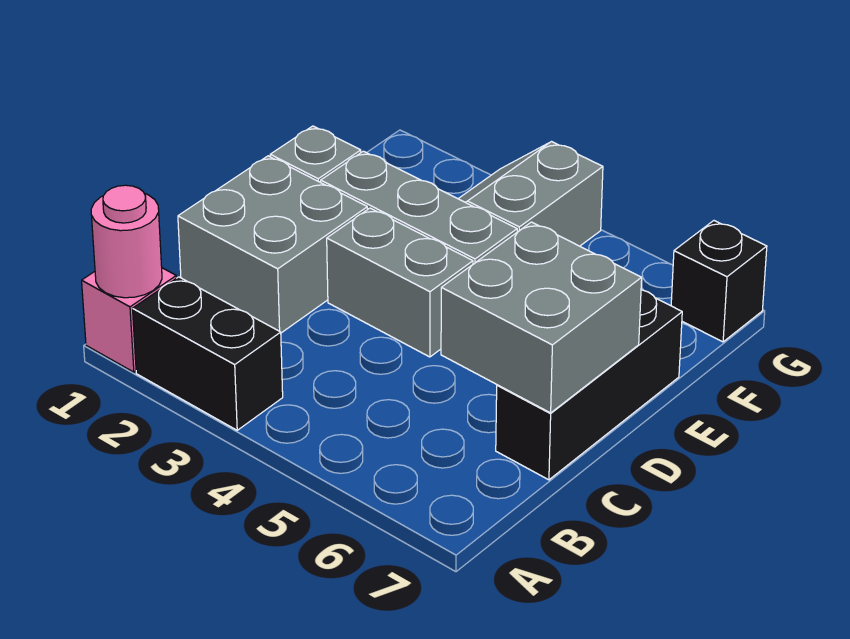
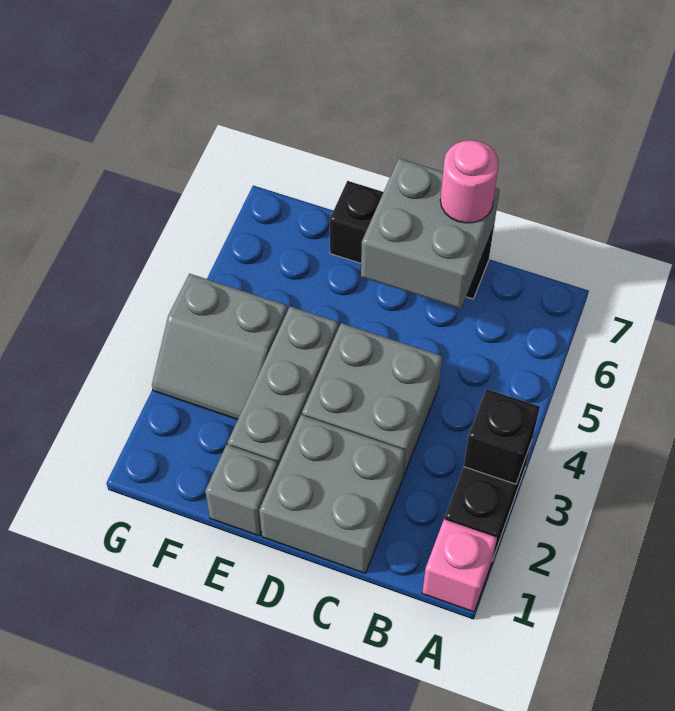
pink 1x1 round brick [91,185,162,298] -> pink 1x1 round brick moved to [440,140,499,223]
grey 1x2 brick [327,208,473,357] -> grey 2x2 brick [302,323,442,476]
black 1x1 brick [671,221,767,342] -> black 1x1 brick moved to [464,389,540,484]

